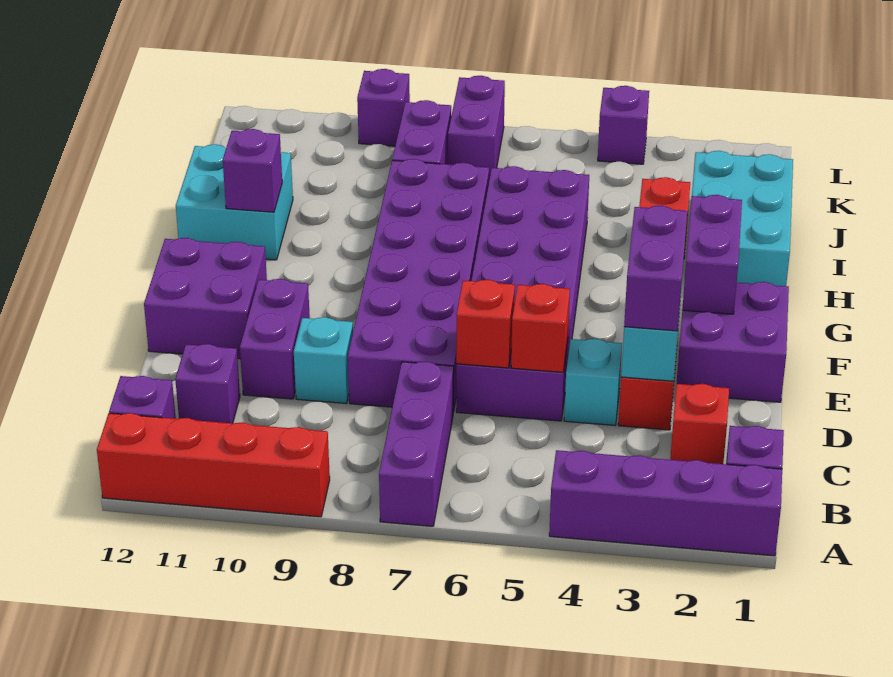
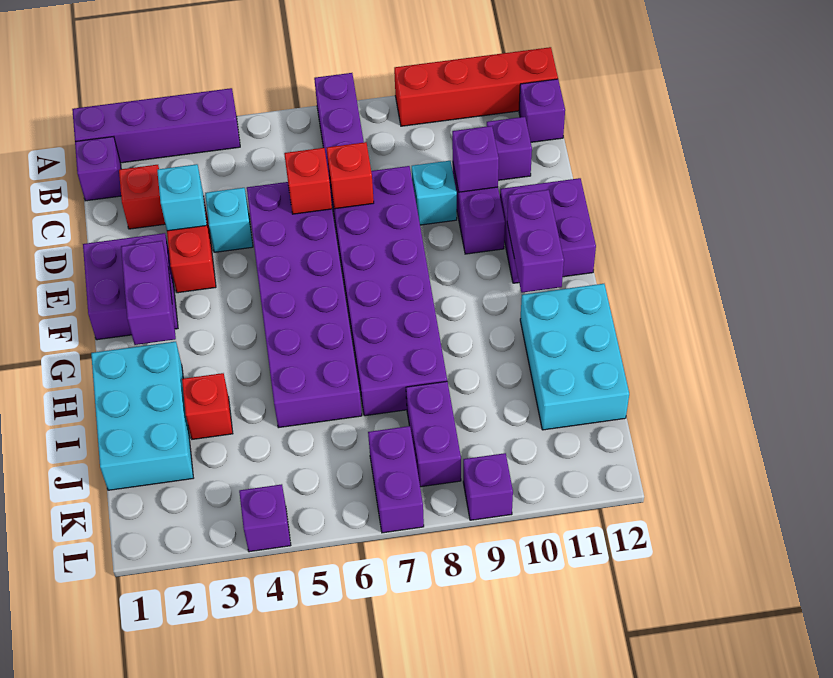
purple 1x2 brick [624,206,687,331] -> purple 1x2 brick moved to [507,190,564,293]
red 1x1 brick [511,284,570,372] -> red 1x1 brick moved to [327,142,374,209]
cyan 2x2 brick [176,144,293,260] -> cyan 2x3 brick [520,284,629,430]
purple 1x1 brick [223,129,282,212] -> purple 1x1 brick moved to [452,126,499,192]

